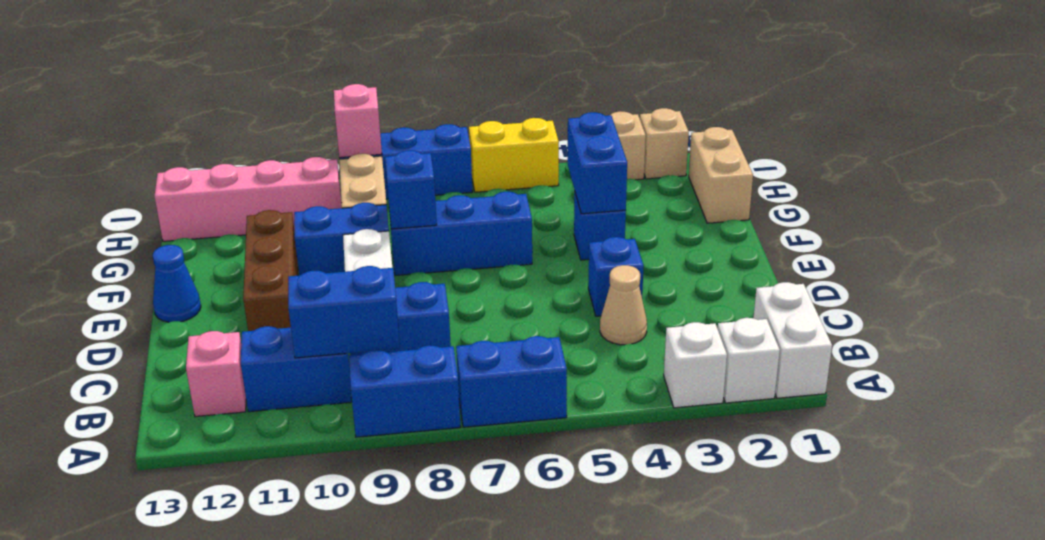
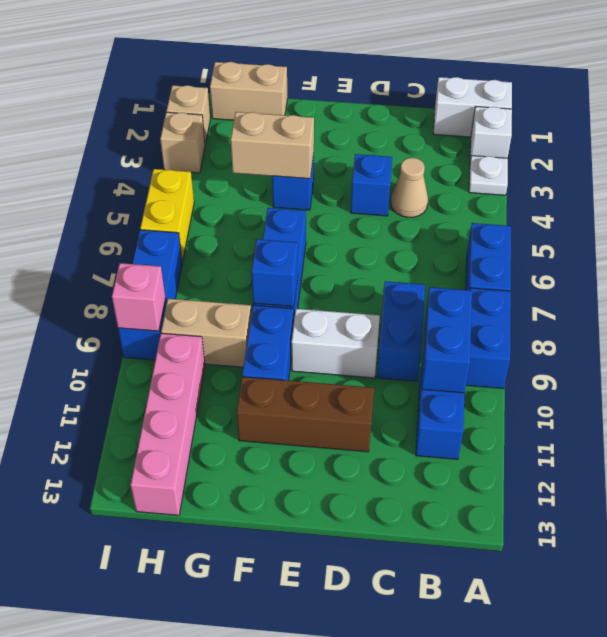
white 1x1 brick [664,322,727,408] -> white 1x1 plate [469,156,508,195]
pink 1x1 brick [186,331,246,417] -> none
blue 1x1 cone [153,245,201,322] -> none
blue 1x2 brick [568,112,627,214] -> tan 1x2 brick [231,112,314,179]

